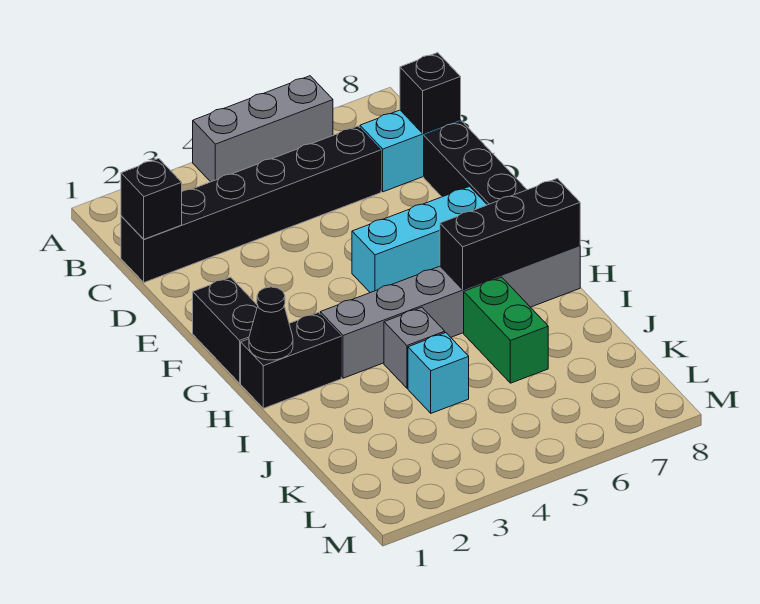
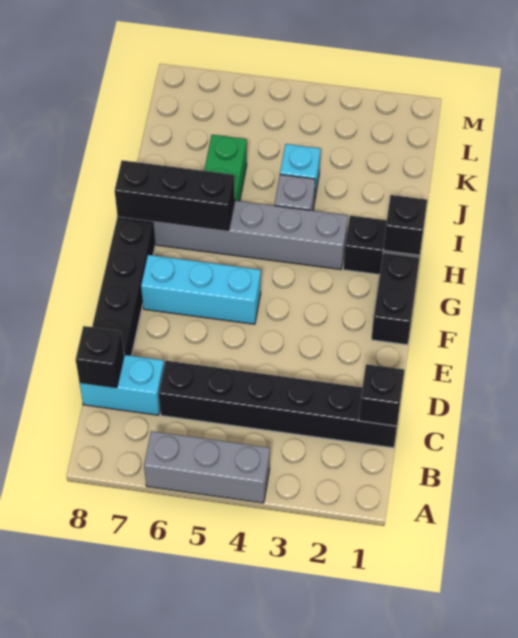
black 1x1 cone [249,287,293,360] -> black 1x1 brick [383,195,427,255]

